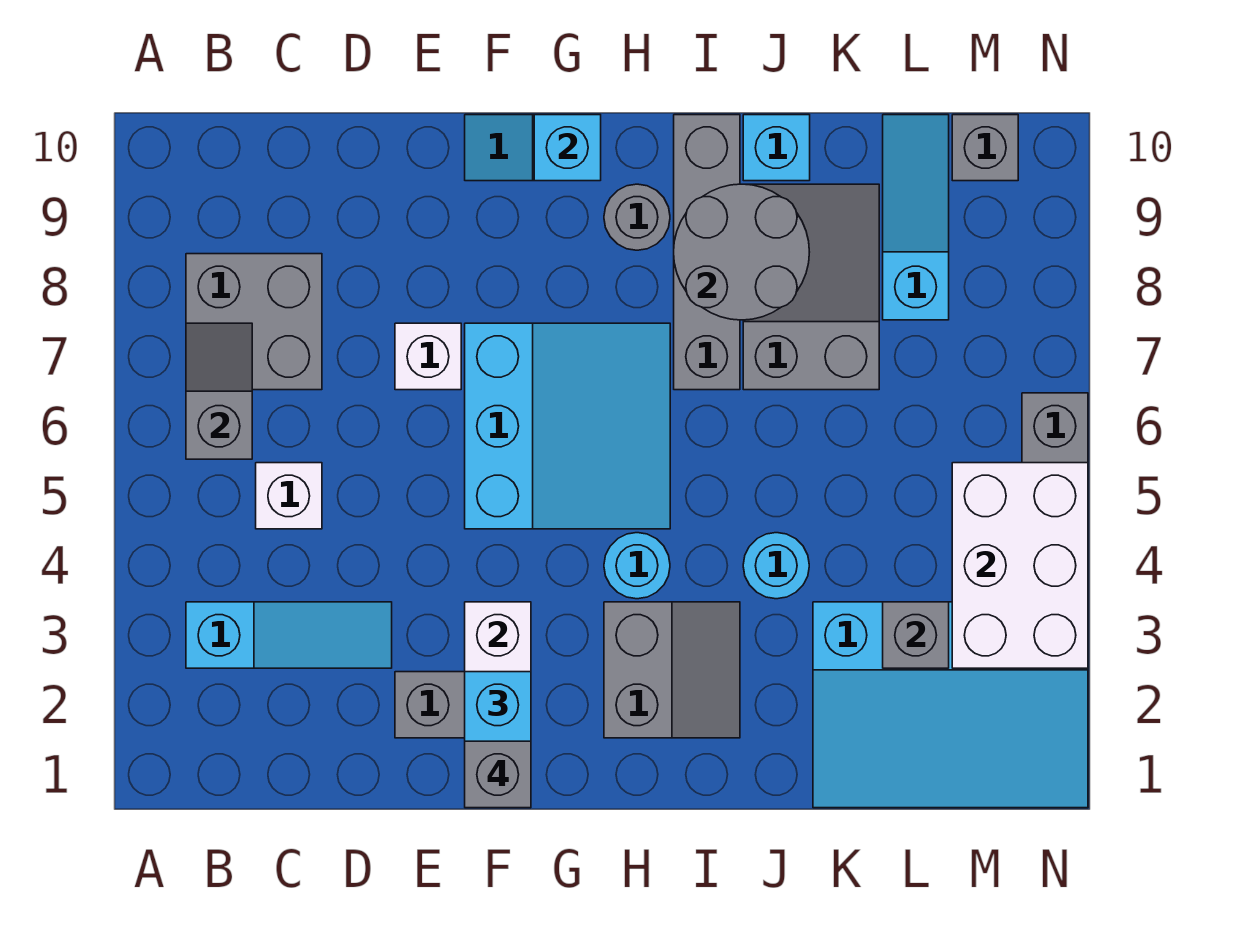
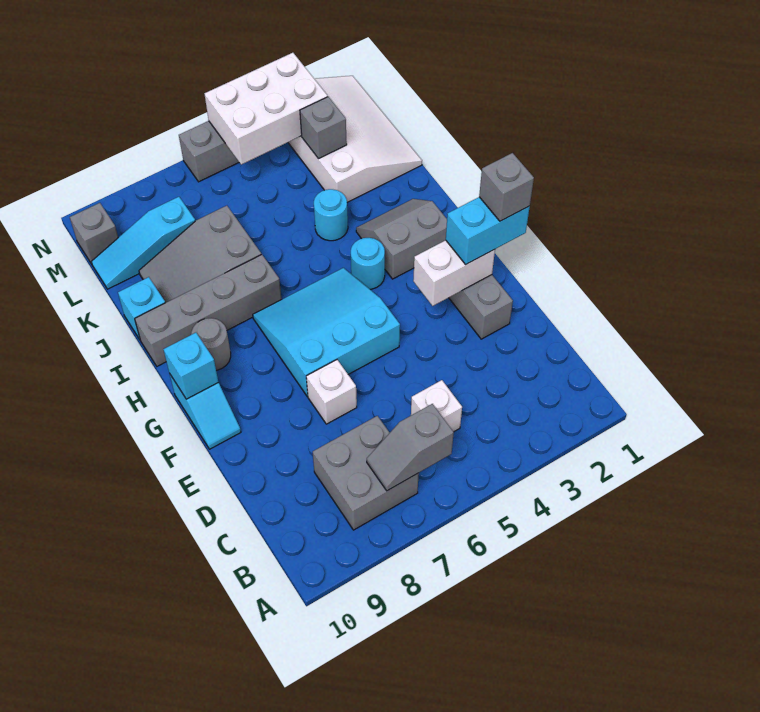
cyan 1x3 slope [186,602,392,668] -> none
grey 2x2 round brick [674,184,809,320] -> none
cyan 3x4 slope [813,602,1088,808] -> white 3x4 slope [288,76,422,202]

